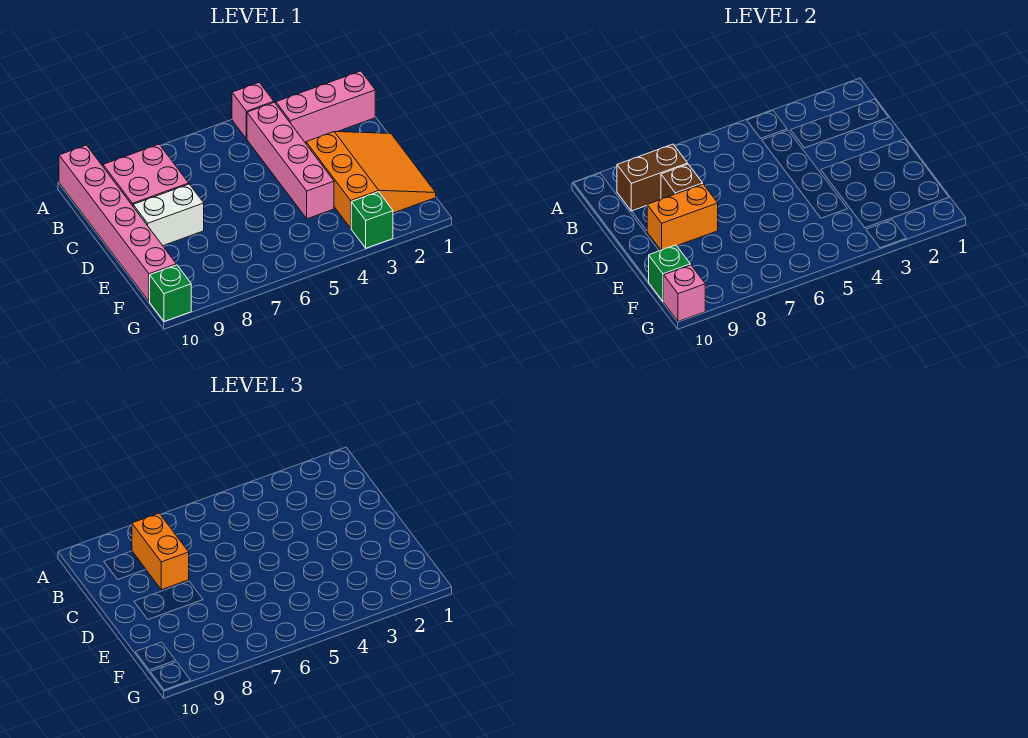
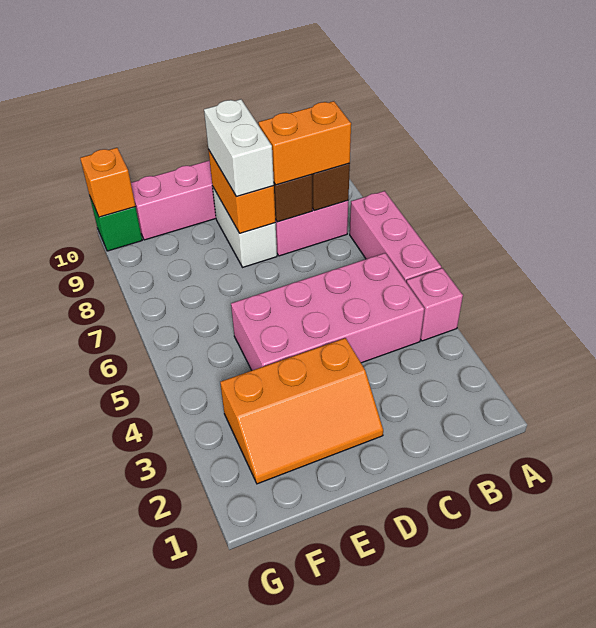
pink 1x3 brick [276,71,375,143] -> pink 1x3 brick moved to [350,191,441,282]
pink 1x4 brick [247,102,334,219] -> pink 2x4 brick [231,253,424,370]
orange 3x3 slope [306,132,436,228] -> orange 2x3 slope [220,338,383,484]
none -> white 1x2 brick [204,99,274,196]
green 1x1 brick [648,245,690,301] -> none
green 1x1 brick [351,192,393,248] -> none
pink 1x1 brick [664,265,705,321] -> orange 1x1 brick [80,148,135,217]

